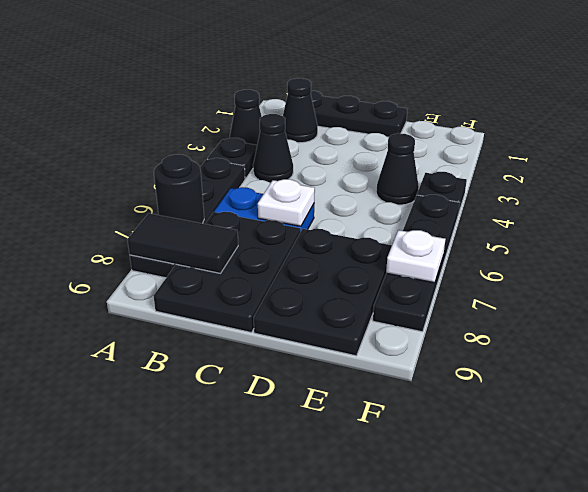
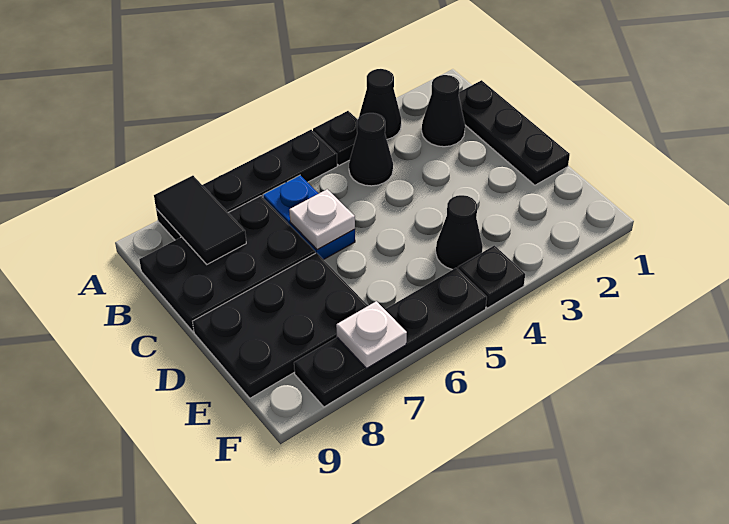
black 1x1 round brick [154,155,204,223] -> none

